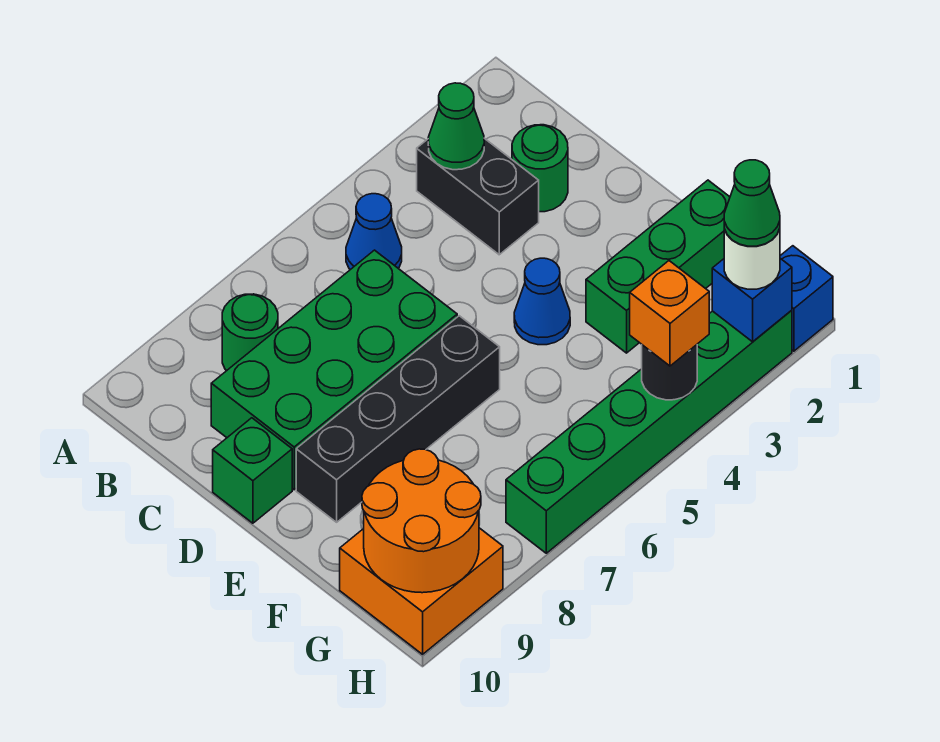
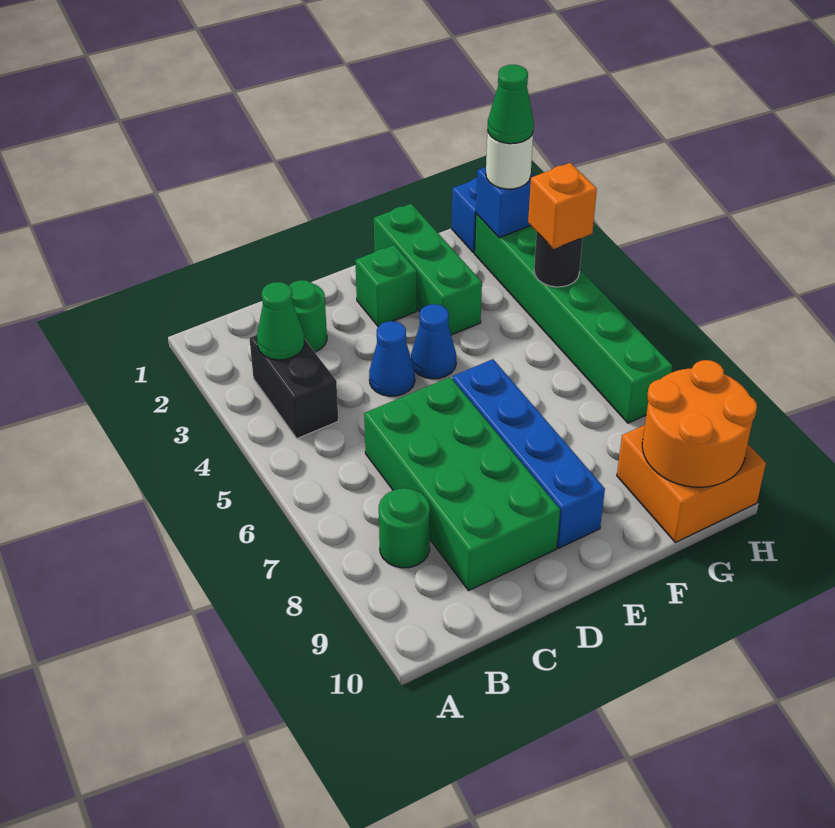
black 1x2 brick [417,138,539,255] -> black 1x2 brick turned to [249,335,338,439]
blue 1x1 cone [346,194,402,270] -> blue 1x1 cone moved to [369,321,415,396]
green 1x1 brick [213,418,292,523] -> green 1x1 brick moved to [355,245,417,326]
black 1x4 brick [296,316,500,522] -> blue 1x4 brick [452,359,605,548]

